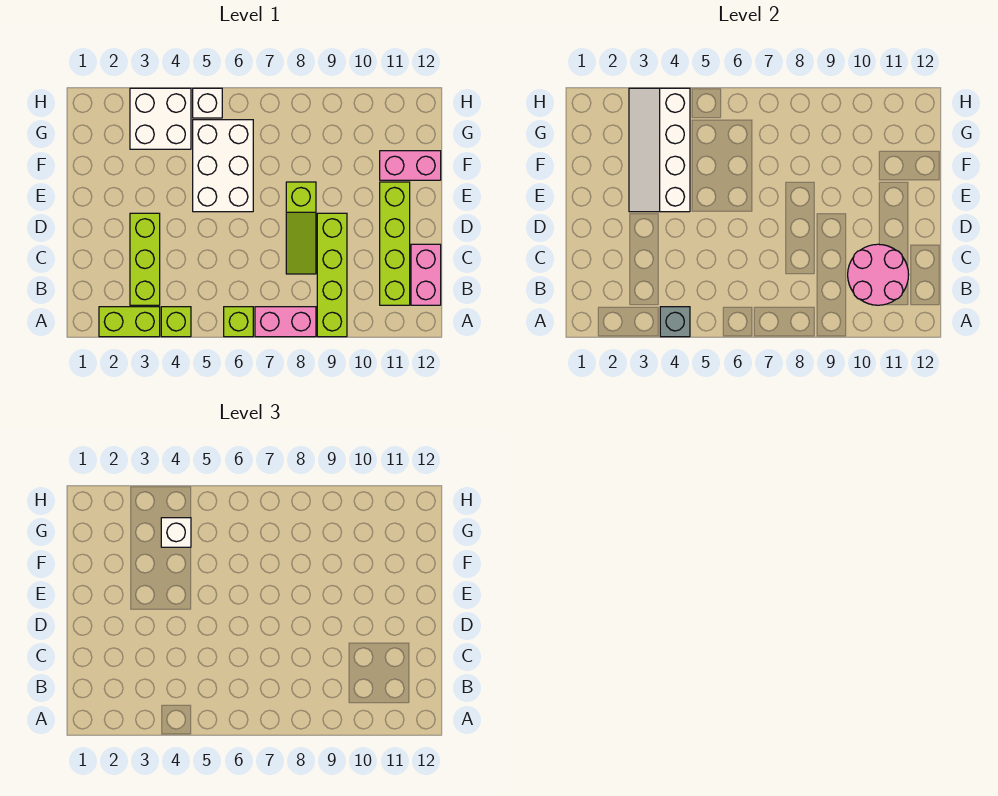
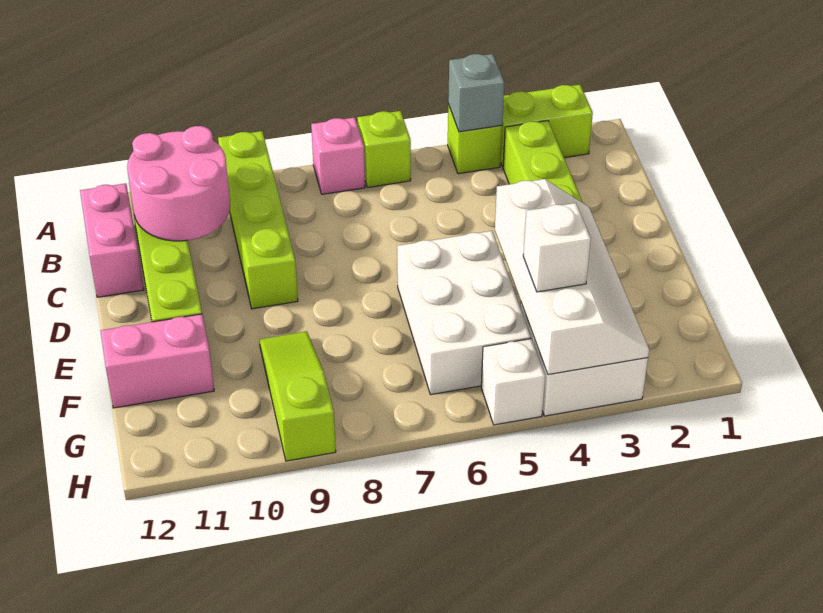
pink 1x2 brick [255,307,316,337] -> pink 1x1 brick [311,117,365,194]
lime 1x3 slope [286,182,316,274] -> lime 1x3 slope moved to [259,331,336,461]

